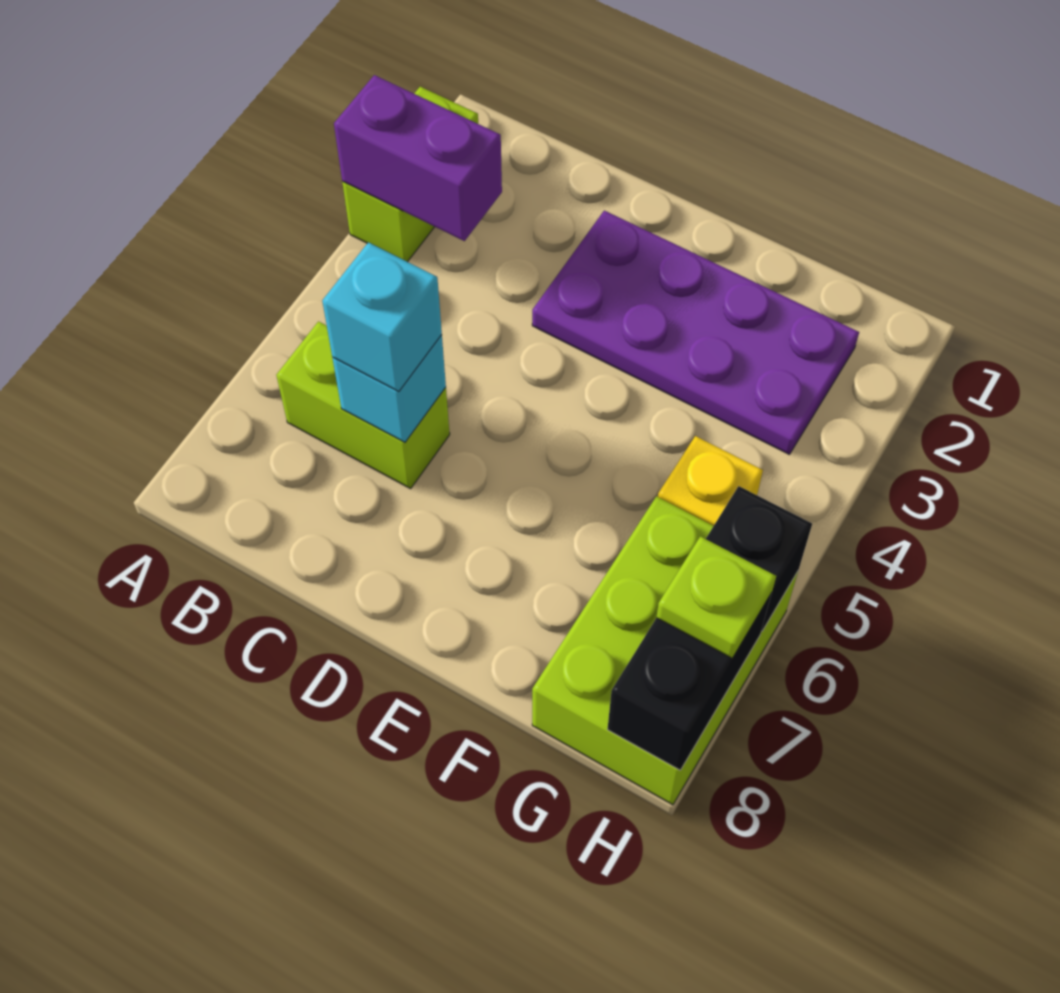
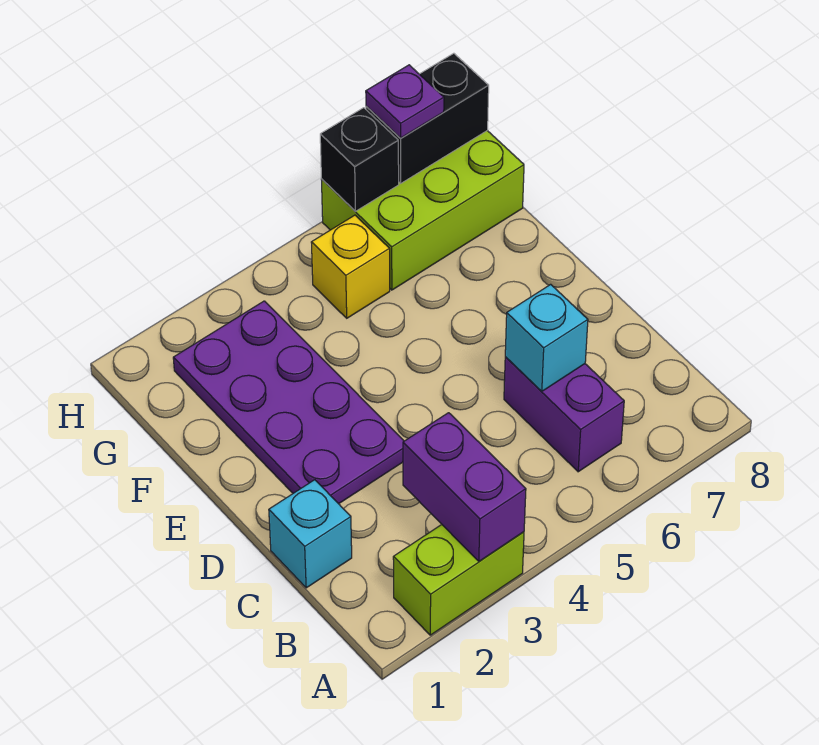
lime 1x2 brick [276,322,450,489] -> purple 1x2 brick [504,357,624,472]
cyan 1x1 brick [322,242,442,392] -> cyan 1x1 brick moved to [269,480,352,588]
lime 1x1 plate [656,536,776,658] -> purple 1x1 plate [366,65,444,138]

